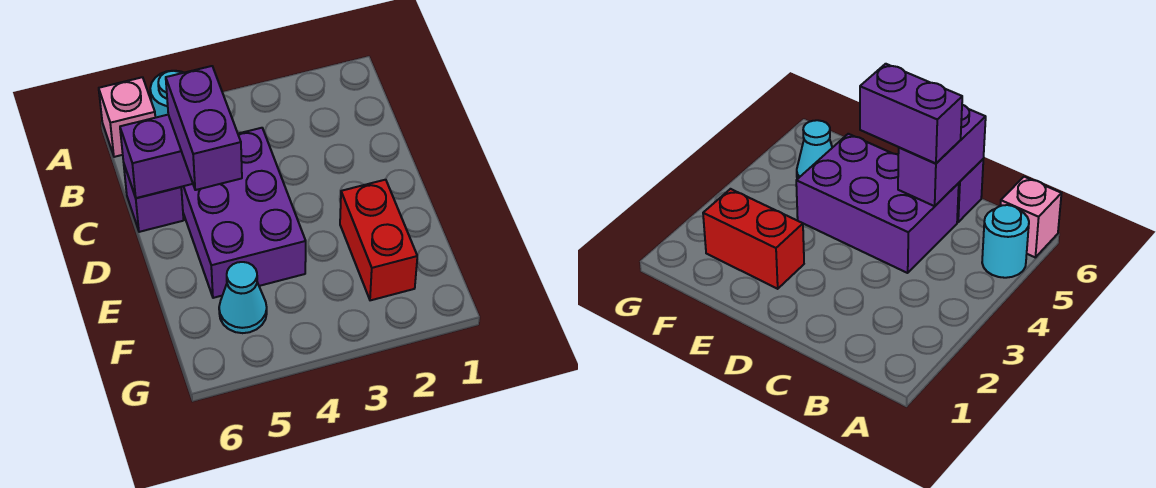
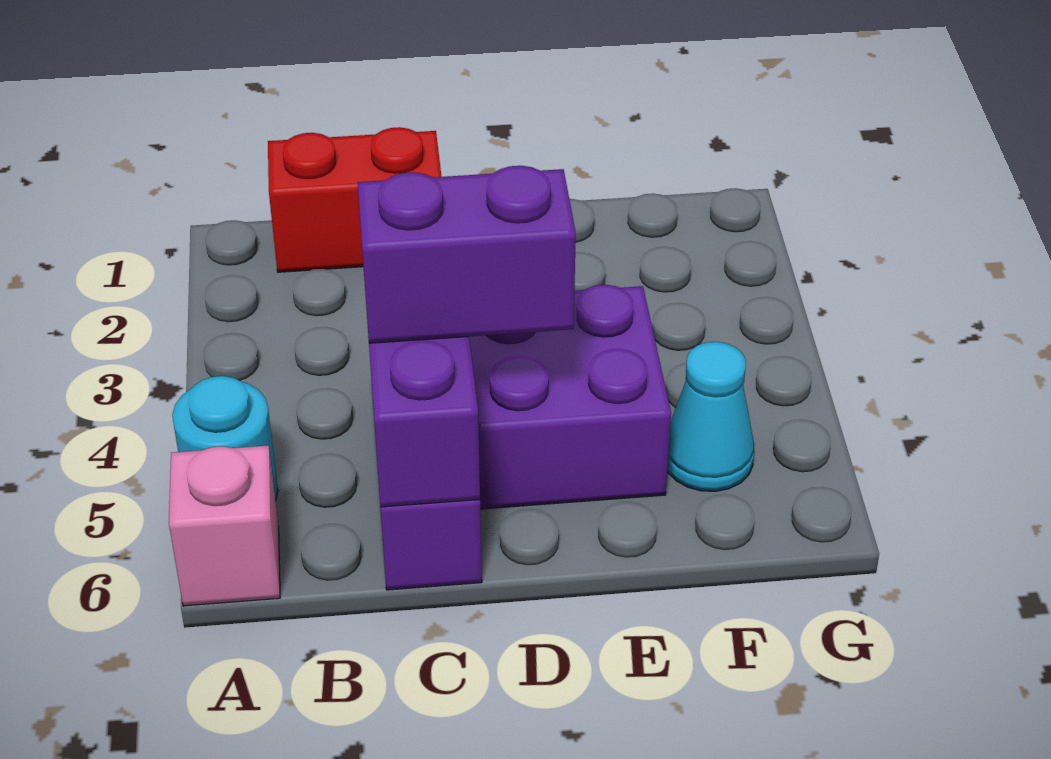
red 1x2 brick [340,180,417,300] -> red 1x2 brick moved to [268,127,441,272]

